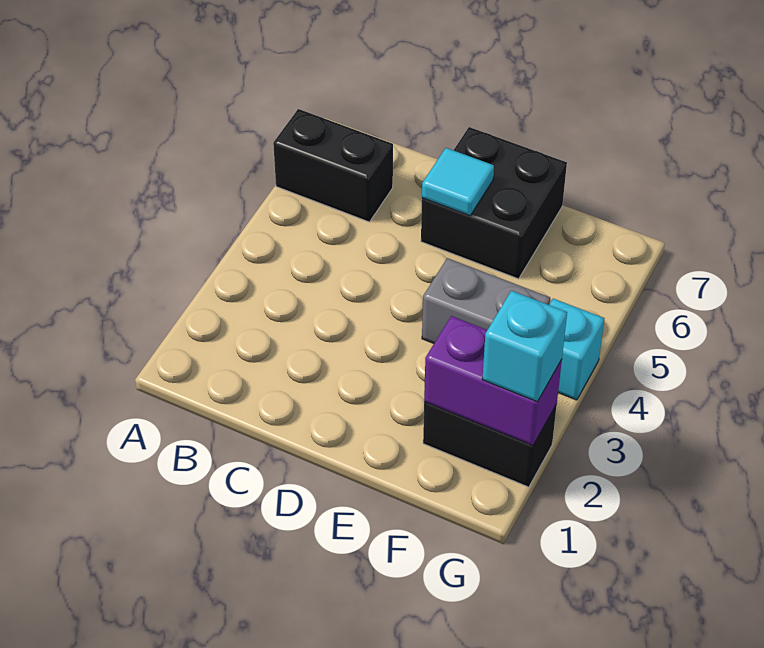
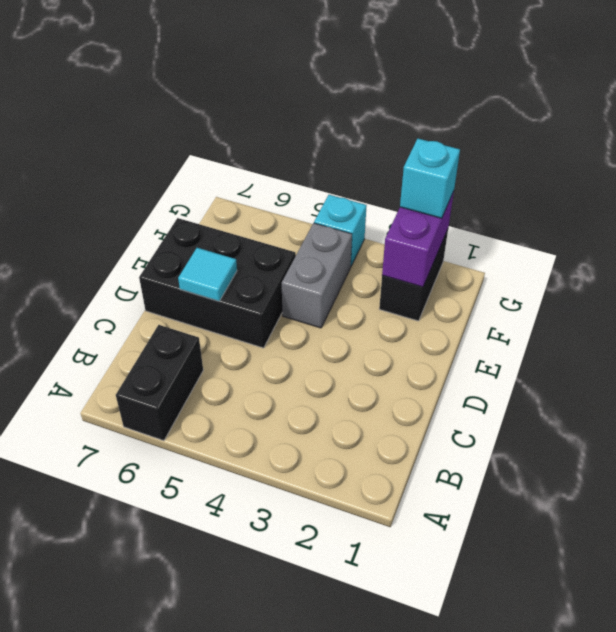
black 2x2 brick [421,127,567,279] -> black 2x3 brick [139,218,296,348]

